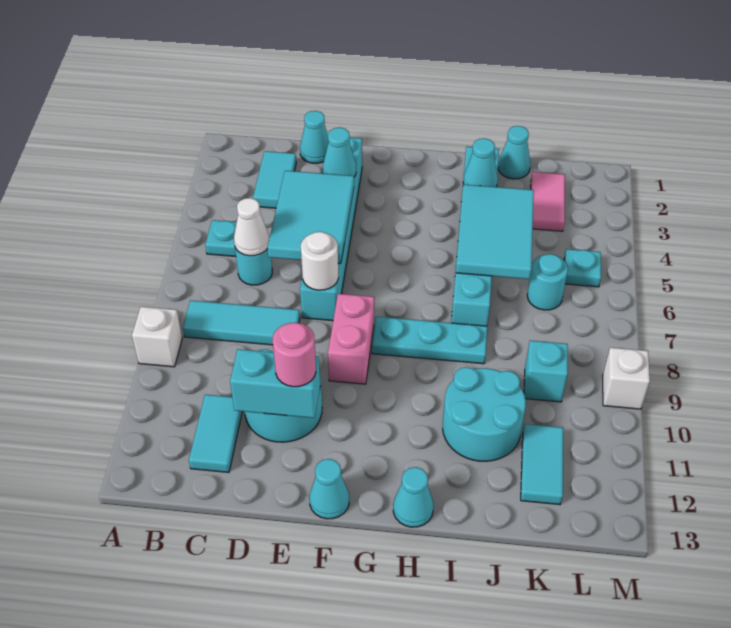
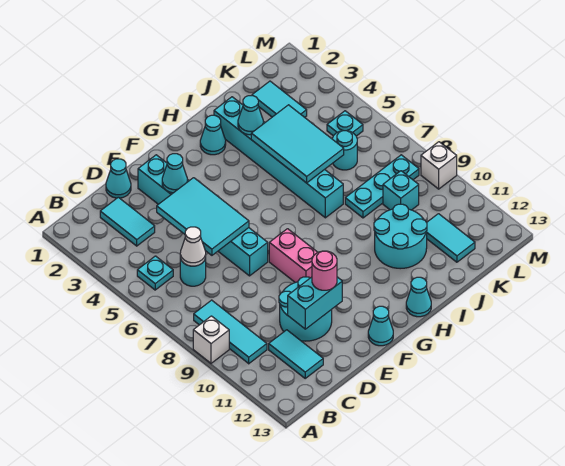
cyan 1x3 tile [183,300,300,345] -> cyan 1x3 tile turned to [194,300,267,364]
white 1x1 round brick [301,232,339,290] -> none
cyan 1x3 plate [372,317,487,364] -> cyan 1x3 plate moved to [345,155,419,218]
cyan 1x1 cone [498,126,530,179] -> cyan 1x1 cone moved to [200,115,226,155]
pink 1x2 tile [531,172,565,231] -> cyan 1x2 tile [252,81,307,117]

